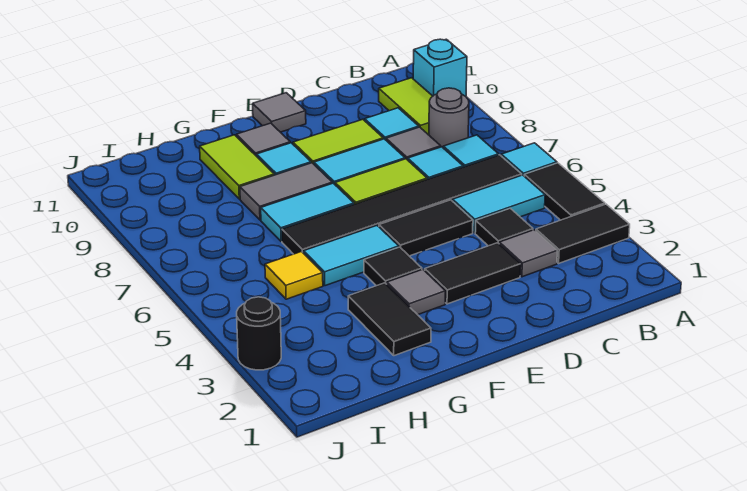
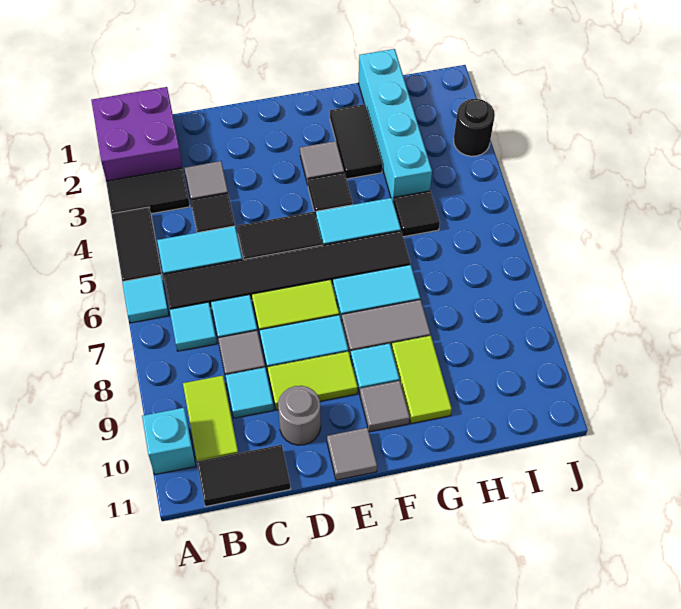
none -> purple 2x2 brick [91,87,182,181]
grey 1x1 round brick [429,88,469,147] -> grey 1x1 round brick moved to [278,386,321,445]
black 1x2 tile [425,243,521,304] -> black 1x2 tile moved to [197,445,290,507]
none -> cyan 1x4 brick [358,49,432,201]
yellow 1x1 tile [265,252,323,299] -> black 1x1 tile [393,191,440,237]

